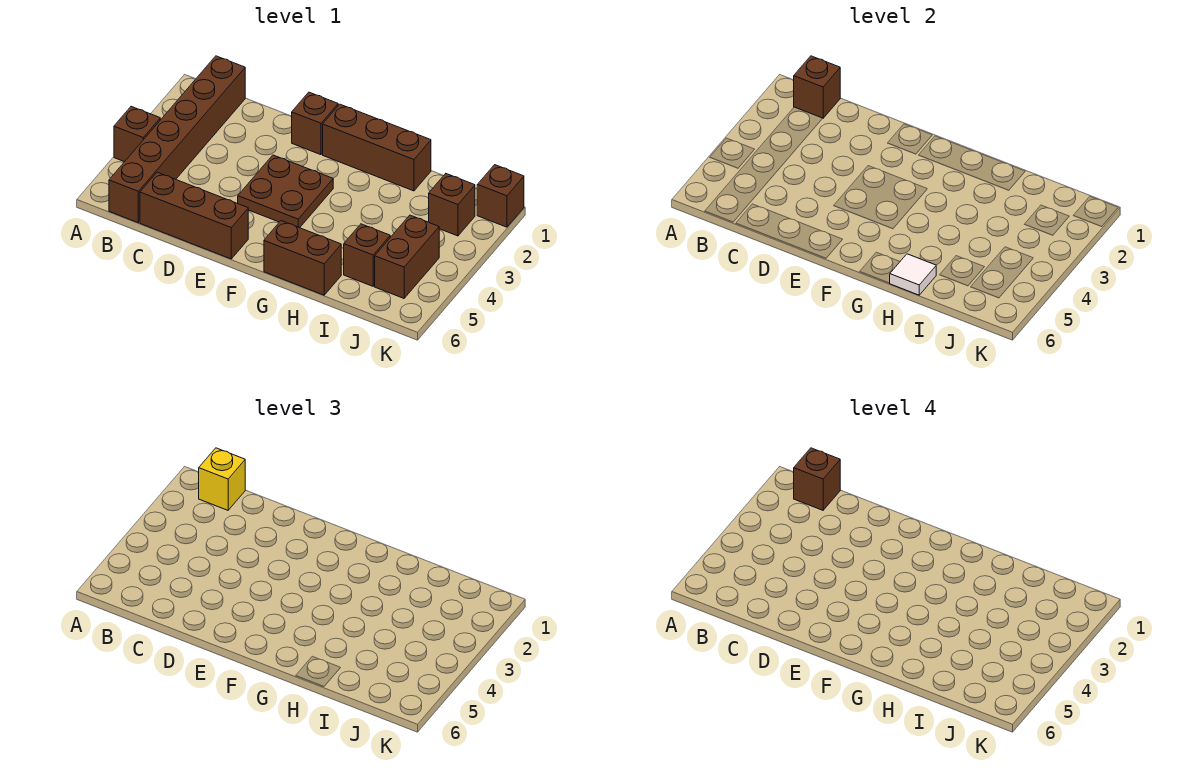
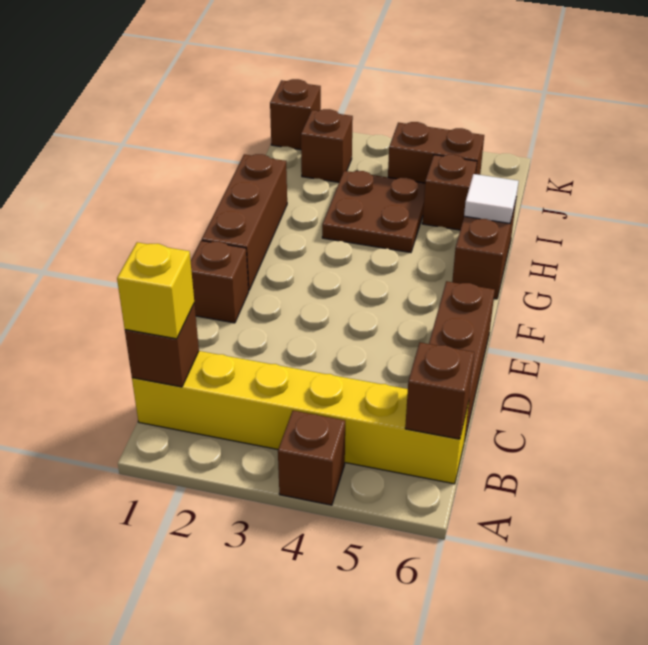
brown 1x6 brick [109,56,245,223] -> yellow 1x6 brick [132,351,469,484]
brown 1x1 brick [794,448,840,510] -> brown 1x1 brick moved to [405,343,474,439]
brown 2x2 plate [238,155,333,228] -> brown 2x2 plate moved to [322,171,425,253]

